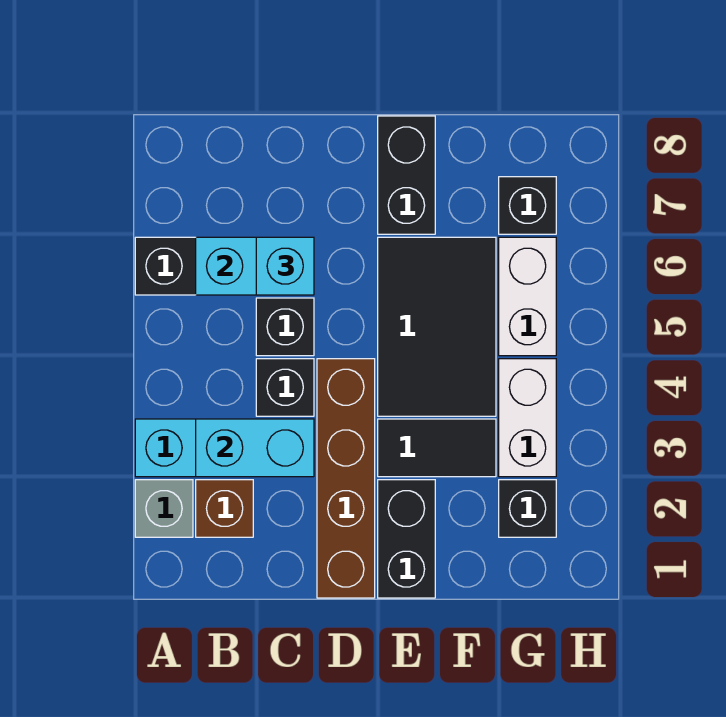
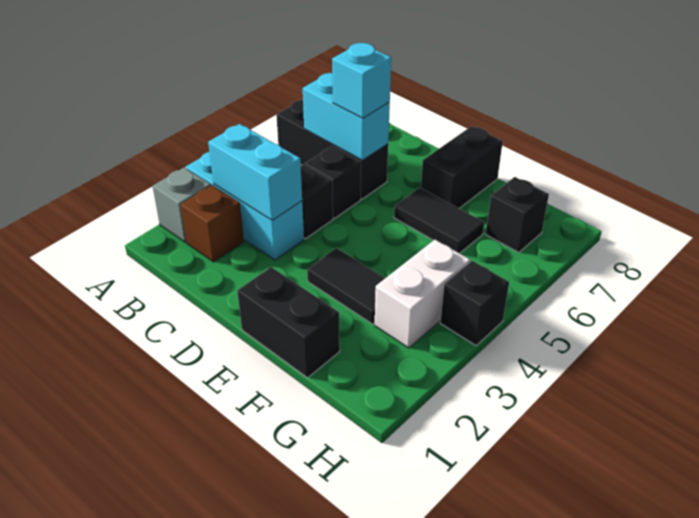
brown 1x4 brick [317,359,375,598] -> none
black 1x2 brick [378,480,435,598] -> black 1x2 brick turned to [237,267,340,378]
black 2x3 tile [378,237,496,416] -> black 1x2 tile [394,188,484,253]
black 1x1 brick [499,480,556,537] -> black 1x1 brick moved to [440,261,509,346]
white 1x2 brick [499,237,556,356] -> none

